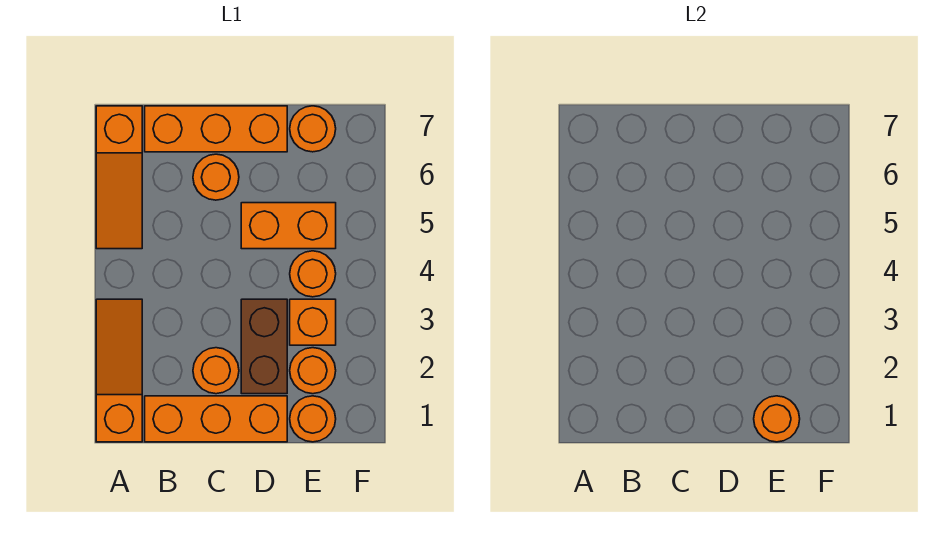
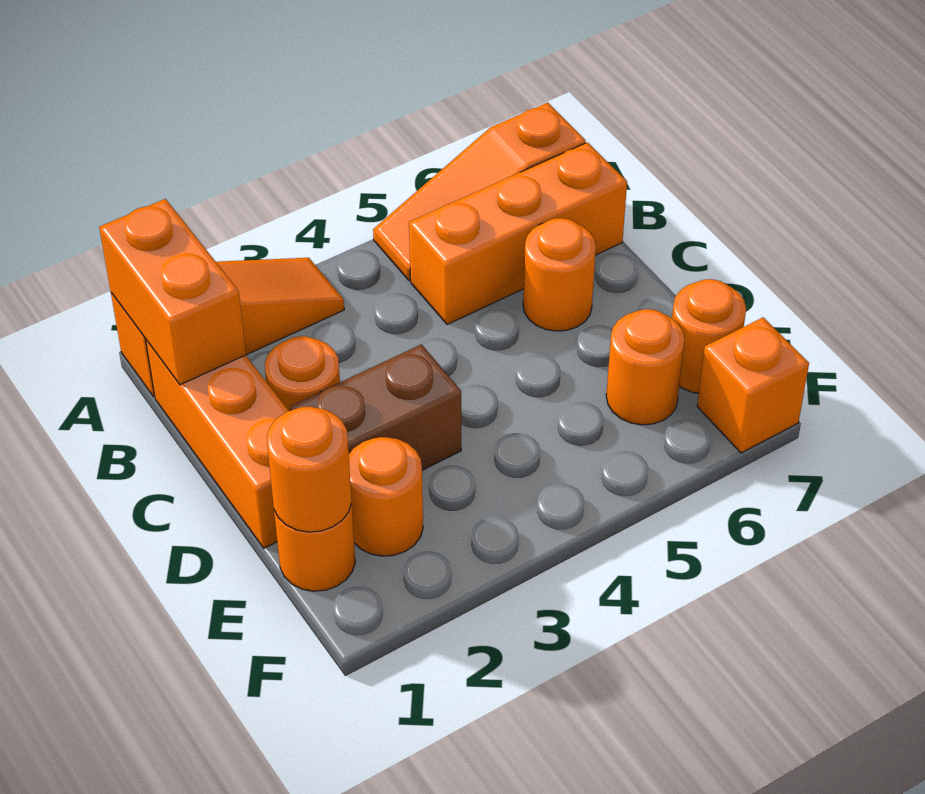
orange 1x3 brick [145,106,287,152] -> orange 1x3 brick turned to [409,142,627,325]
orange 1x2 brick [241,203,336,249] -> orange 1x2 brick moved to [99,199,246,385]
orange 1x1 brick [290,299,336,345] -> orange 1x1 brick moved to [697,317,809,453]
orange 1x1 round brick [290,251,336,297] -> orange 1x1 round brick moved to [606,309,685,425]

